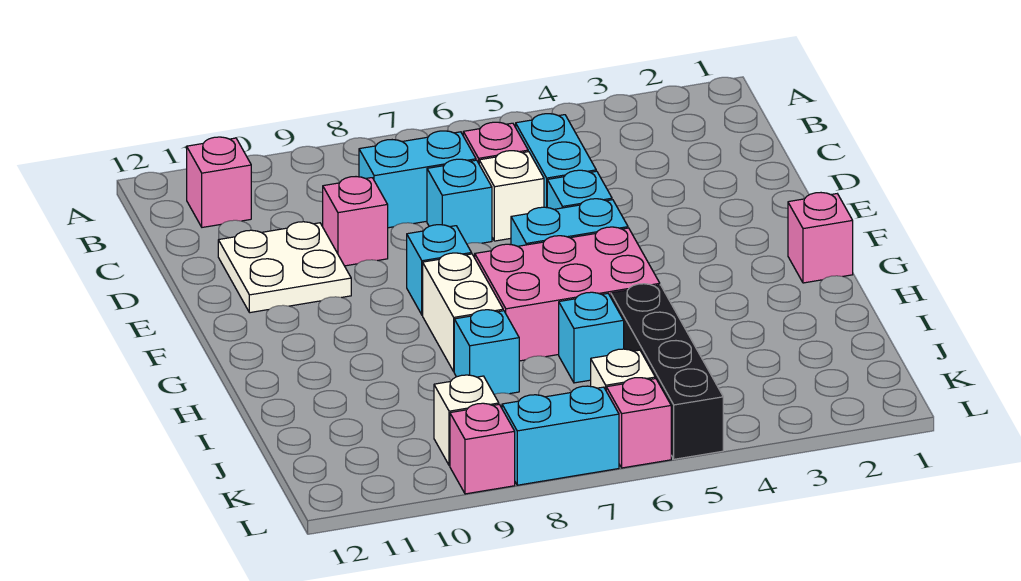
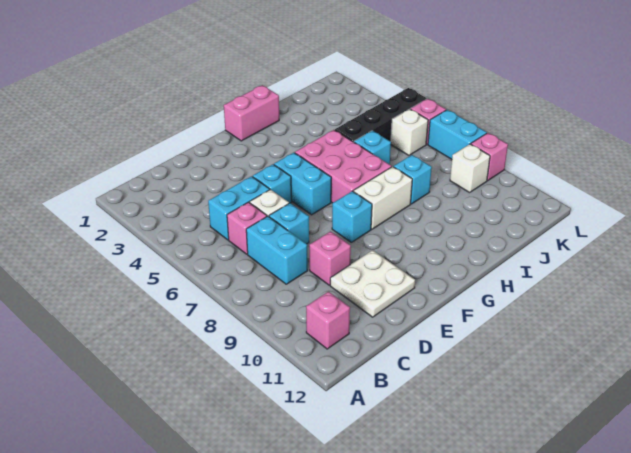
pink 1x1 brick [788,193,853,283] -> pink 1x2 brick [224,85,279,141]

